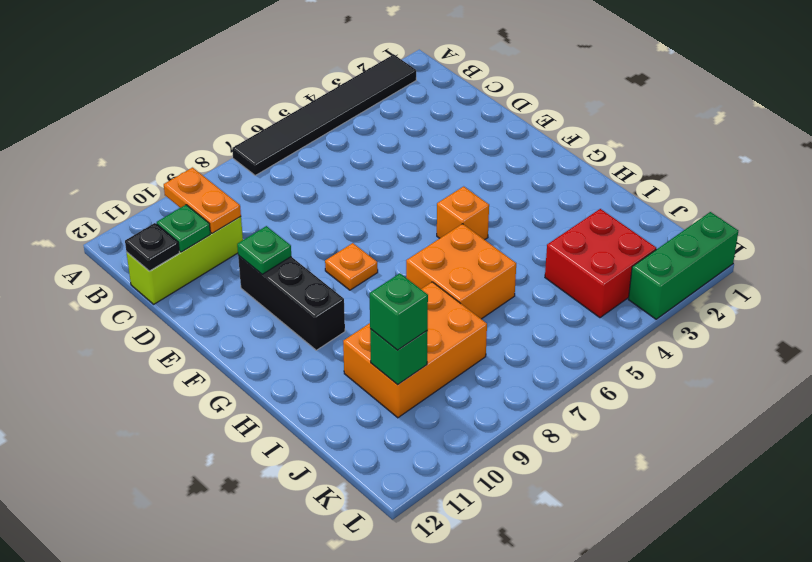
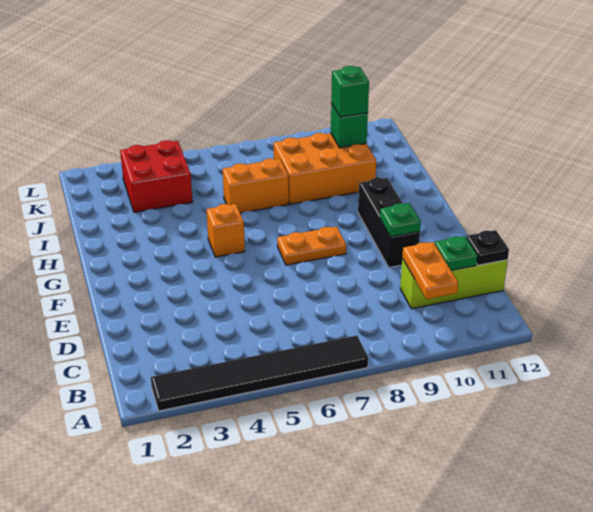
orange 1x1 plate [325,243,378,290] -> orange 1x2 plate [277,226,346,265]
orange 2x2 brick [406,224,516,319] -> orange 1x2 brick [223,159,289,213]
green 1x3 brick [628,212,738,319] -> none

